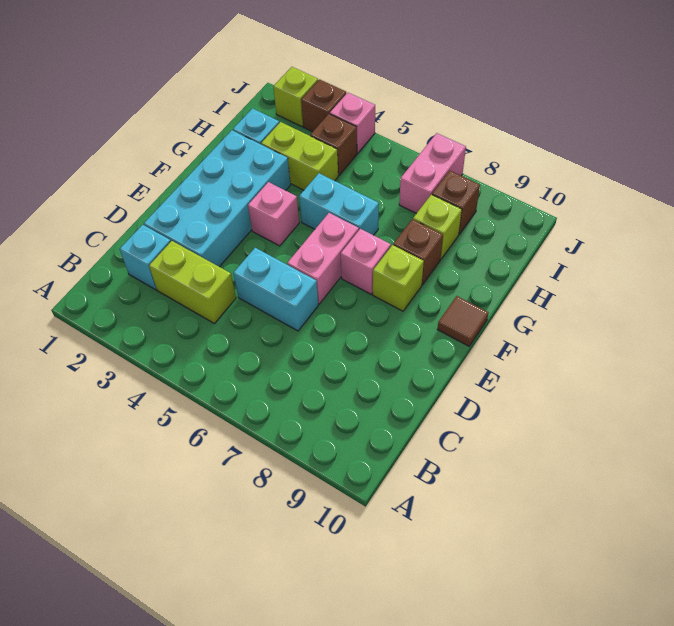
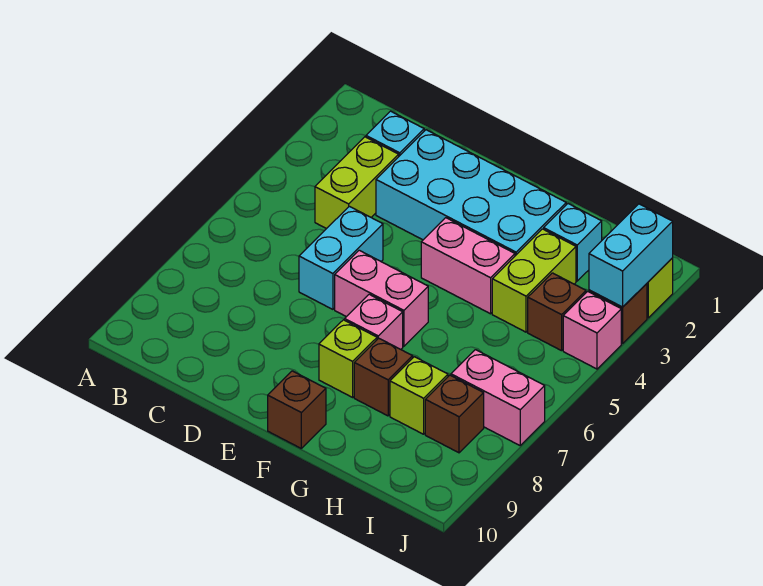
pink 1x1 brick [248,182,299,246] -> pink 1x2 brick [421,218,515,314]
brown 1x1 tile [437,296,489,346] -> brown 1x1 brick [268,371,326,448]
cyan 1x2 brick [299,173,379,235] -> cyan 1x2 brick moved to [589,204,673,307]

